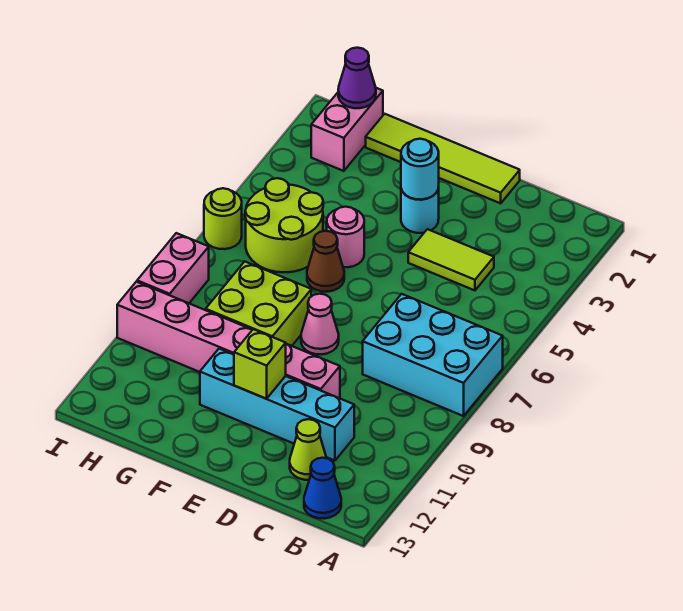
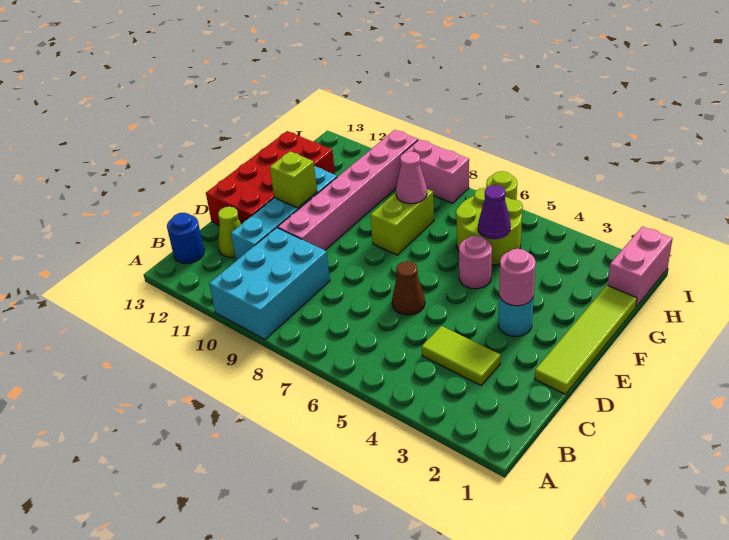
cyan 2x3 brick [363,294,503,416] -> cyan 2x3 brick moved to [209,228,330,340]
blue 1x1 cone [304,458,341,519] -> blue 1x1 round brick [167,213,204,264]
lime 1x2 tile [408,229,494,290] -> lime 1x2 tile turned to [422,326,501,385]
none -> red 2x4 brick [206,131,335,225]
cyan 1x1 round brick [401,139,439,200] -> pink 1x1 round brick [499,249,536,306]
pink 1x1 cone [301,294,339,355] -> pink 1x1 cone moved to [396,151,427,204]
brown 1x1 cone [307,231,344,292] -> brown 1x1 cone moved to [392,261,425,315]
lime 2x2 brick [206,262,311,346] -> lime 1x2 brick [370,189,434,255]
pink 1x2 brick [311,88,383,171] -> pink 1x2 brick turned to [608,226,673,307]
purple 1x1 cone [338,48,376,108] -> purple 1x1 cone moved to [478,185,511,239]

